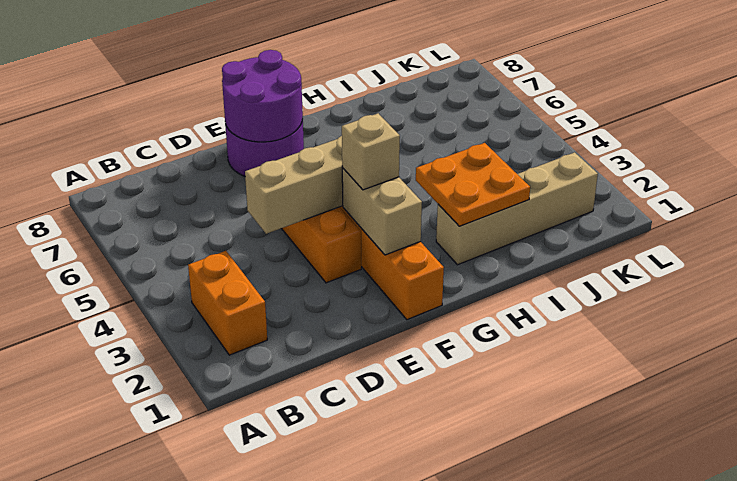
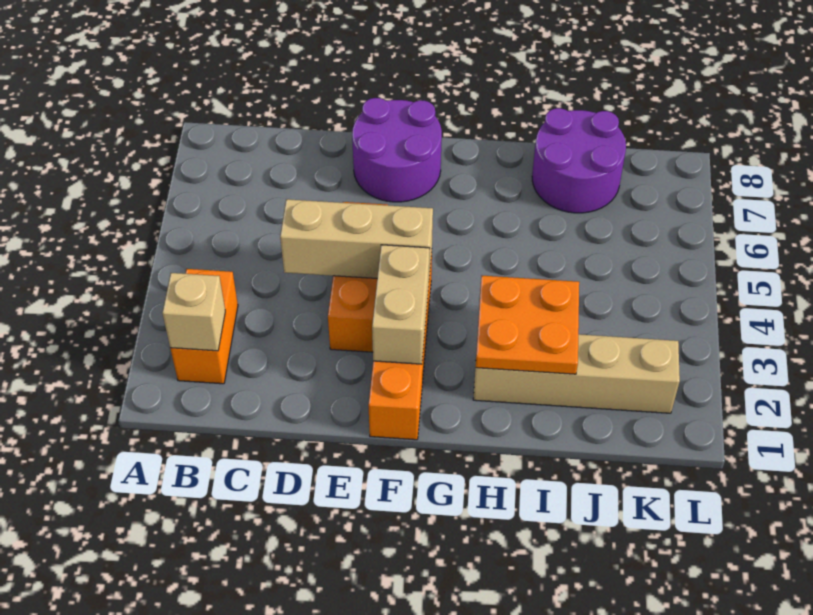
purple 2x2 round brick [222,50,303,142] -> purple 2x2 round brick moved to [532,108,626,213]
tan 1x1 brick [342,113,400,190] -> tan 1x1 brick moved to [162,273,225,351]

